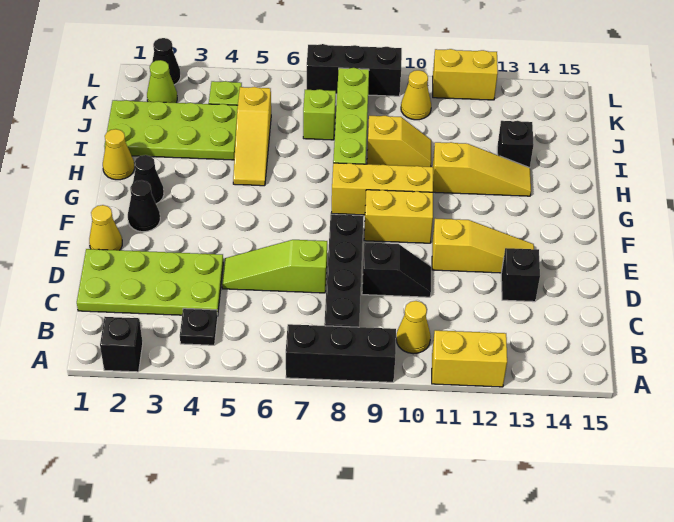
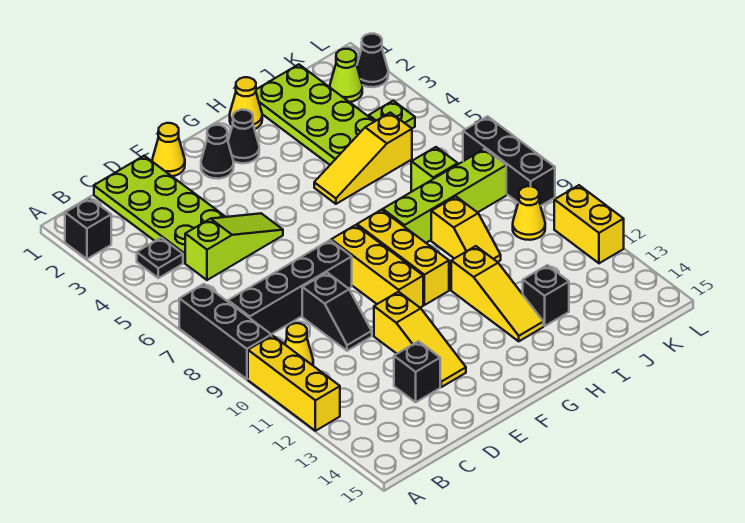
yellow 1x2 brick [432,330,507,387] -> yellow 1x3 brick [248,336,340,431]
lime 1x3 slope [222,240,327,293] -> lime 1x3 slope turned to [185,213,283,280]
yellow 1x2 brick [364,190,433,243] -> yellow 1x3 brick [331,225,423,308]

